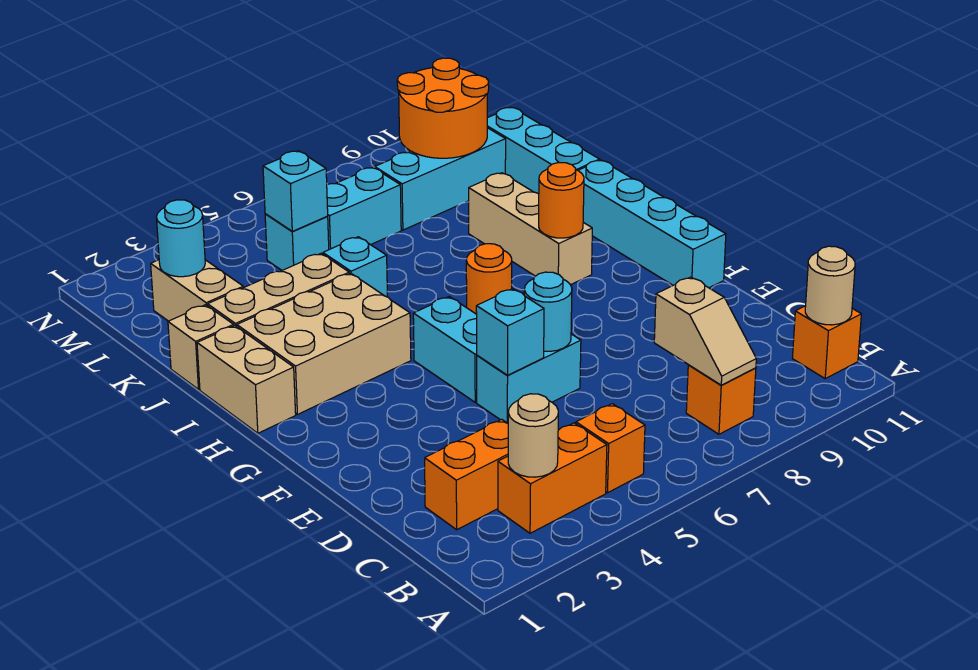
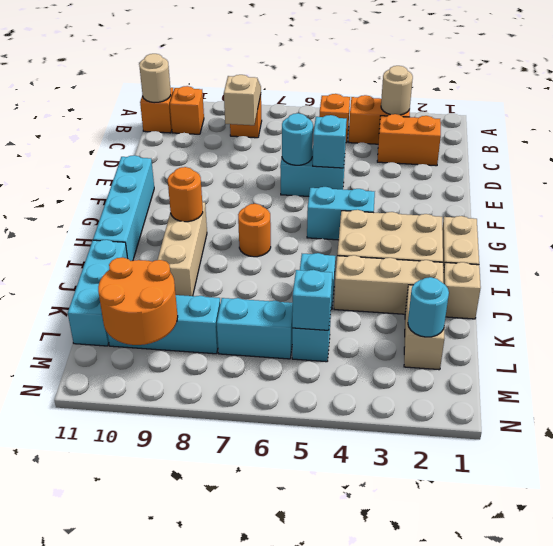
none -> orange 1x1 brick [170,86,204,134]
cyan 1x2 brick [413,297,477,402] -> cyan 1x2 brick turned to [307,187,375,240]

